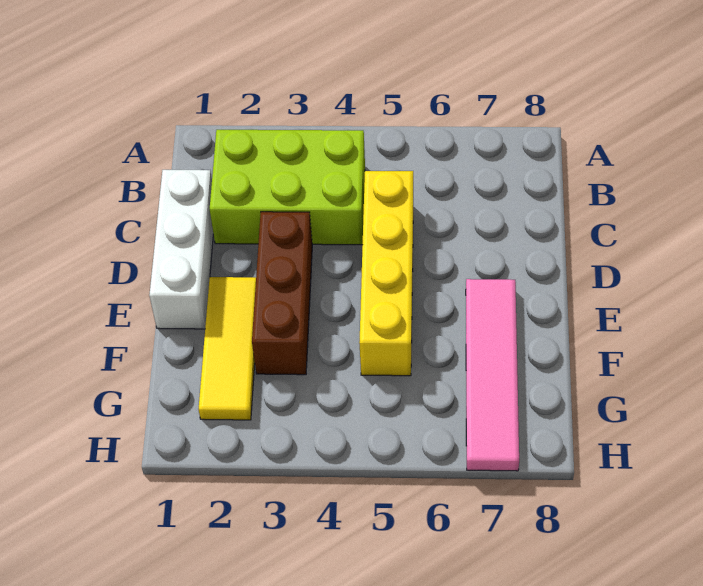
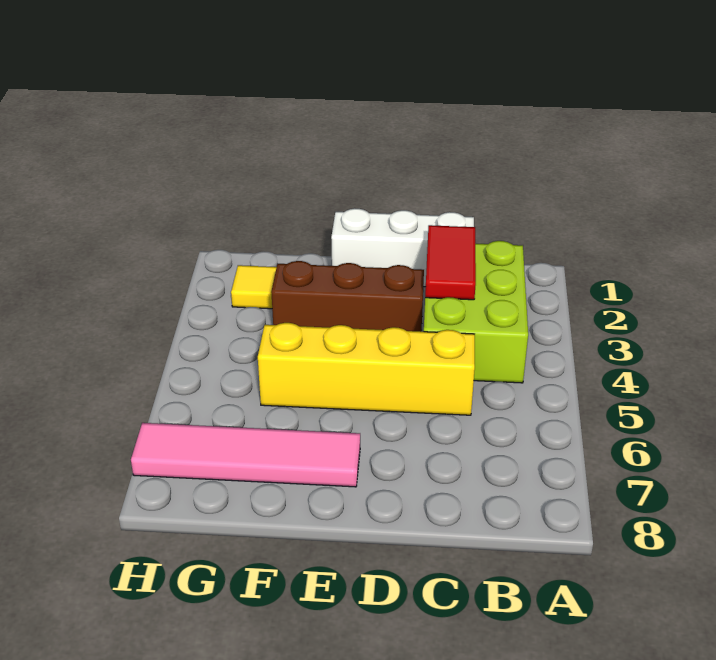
none -> red 1x2 tile [425,225,476,300]

